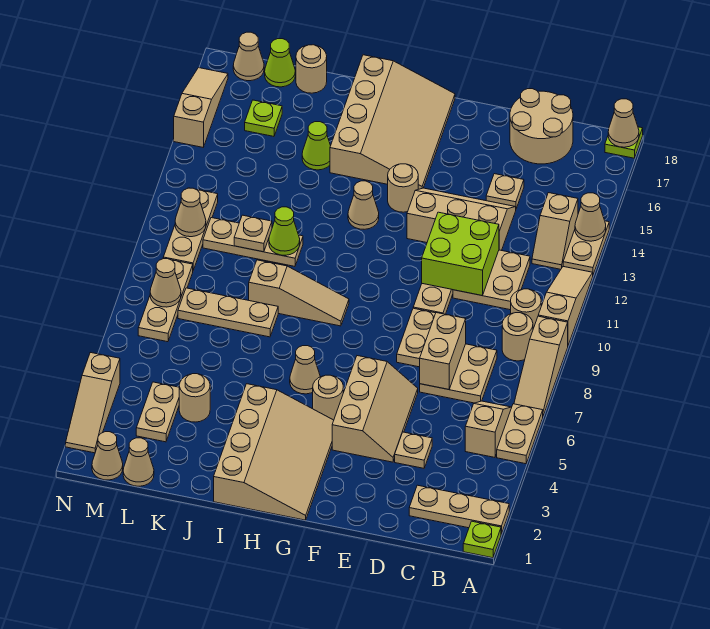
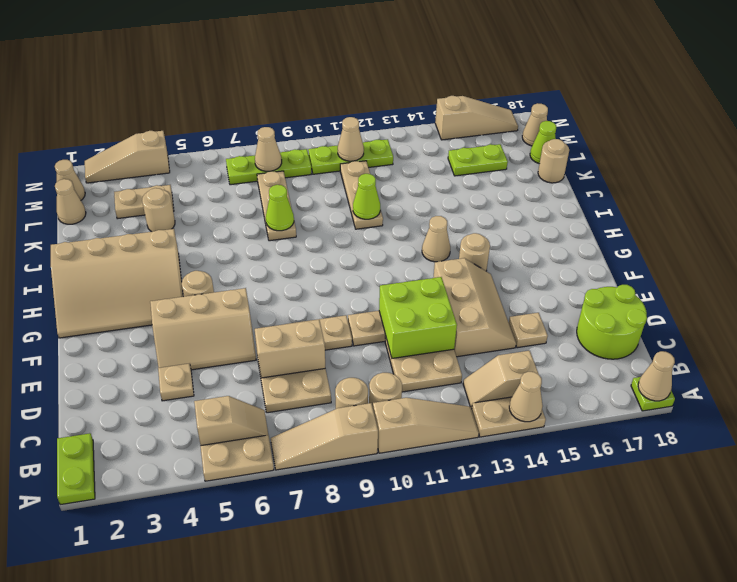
lime 1x1 plate [463,521,501,558] -> lime 1x2 plate [57,433,95,505]
tan 1x3 plate [409,485,509,534] -> none
tan 2x2 round brick [510,89,573,164] -> lime 2x2 round brick [577,285,647,359]
tan 3x4 slope [330,55,455,189] -> none
tan 1x1 cone [290,346,320,394] -> none
tan 1x3 slope [249,260,349,326] -> none
lime 1x1 cone [302,122,331,170] -> lime 1x1 cone moved to [266,185,294,231]
tan 1x1 plate [234,215,272,252] -> none
lime 1x1 plate [245,100,282,136] -> lime 1x2 plate [448,144,508,176]
tan 1x3 plate [138,258,193,342] -> lime 1x3 plate [226,149,311,185]
tan 1x3 plate [163,190,218,270] -> lime 1x3 plate [308,139,393,174]

